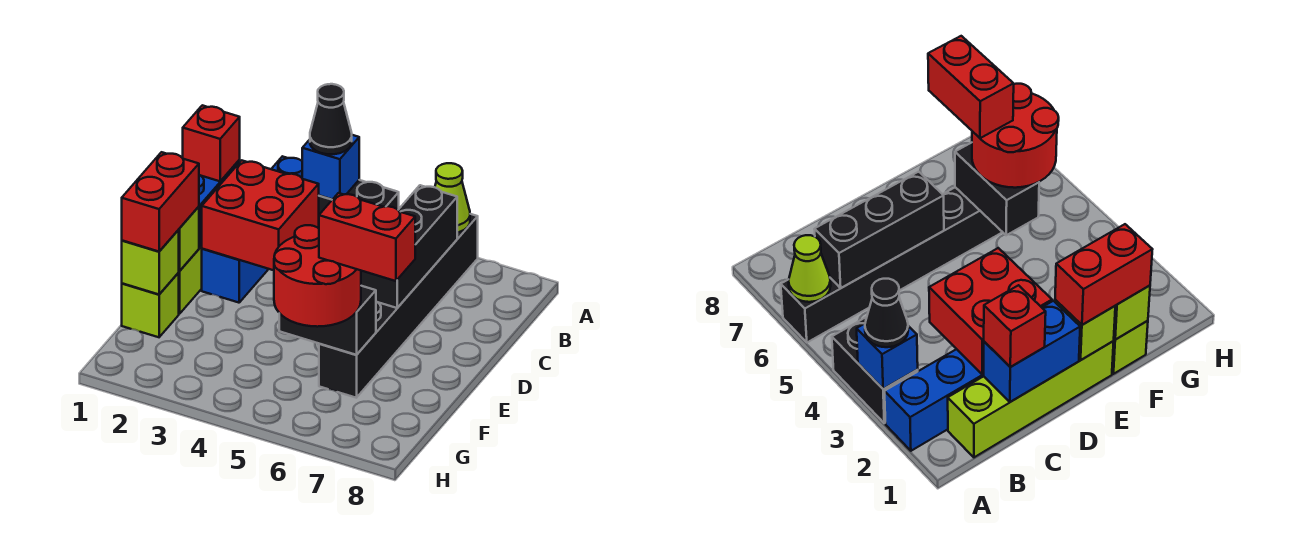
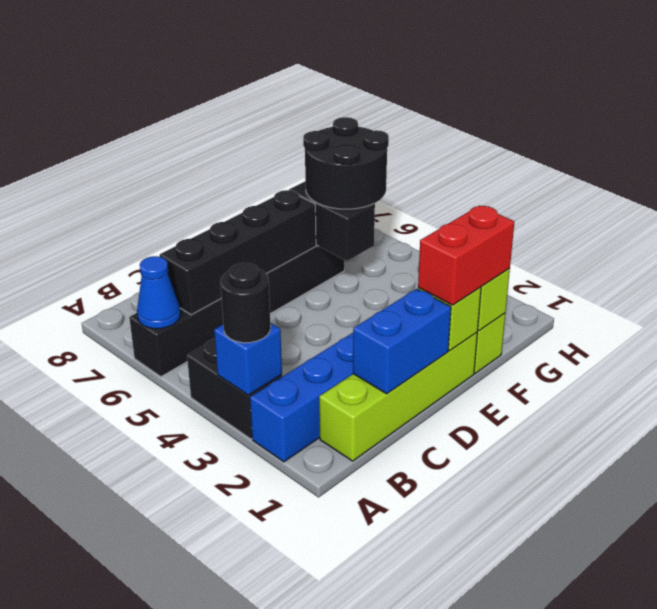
black 1x1 cone [310,84,352,154] -> black 1x1 round brick [221,263,271,343]
lime 1x1 cone [435,163,470,233] -> blue 1x1 cone [137,256,181,329]
black 1x3 brick [361,185,457,308] -> black 1x4 brick [160,190,316,315]
red 1x1 brick [183,105,240,181] -> none
red 2x2 brick [202,160,319,270] -> none
red 2x2 round brick [274,225,361,327] -> black 2x2 round brick [303,117,389,209]
red 1x2 brick [319,193,415,281] -> none

